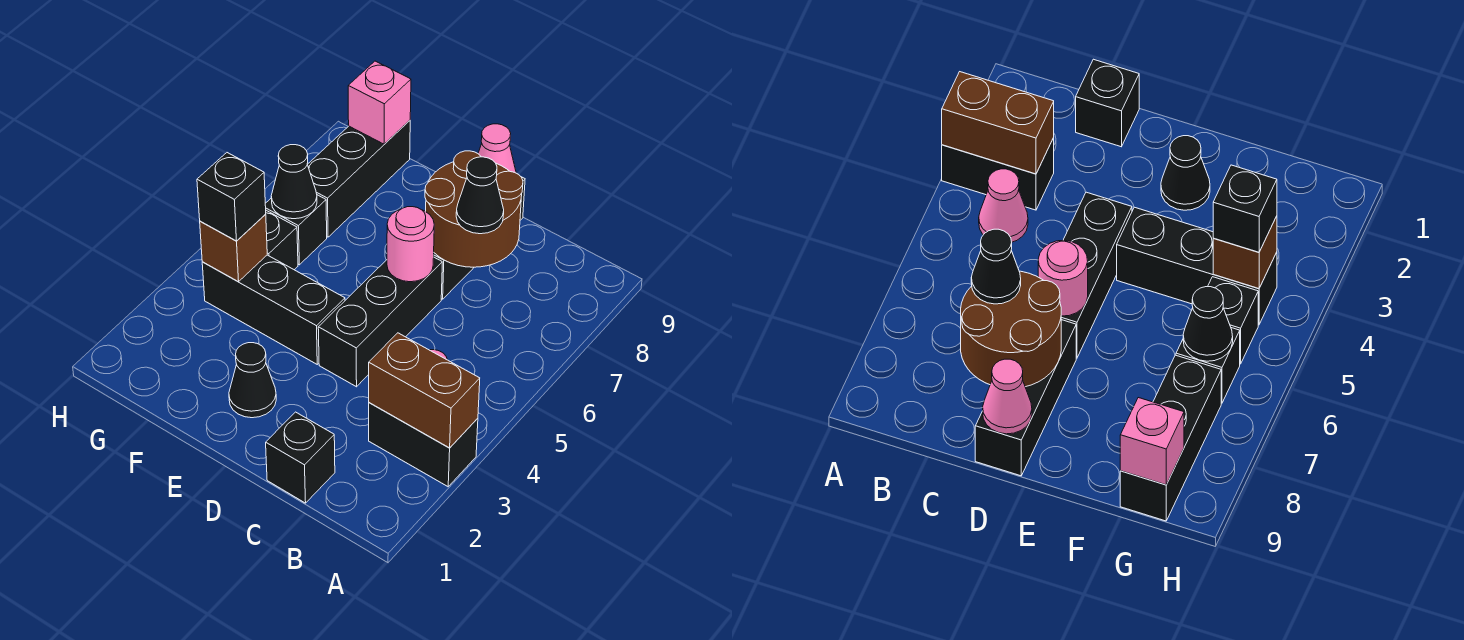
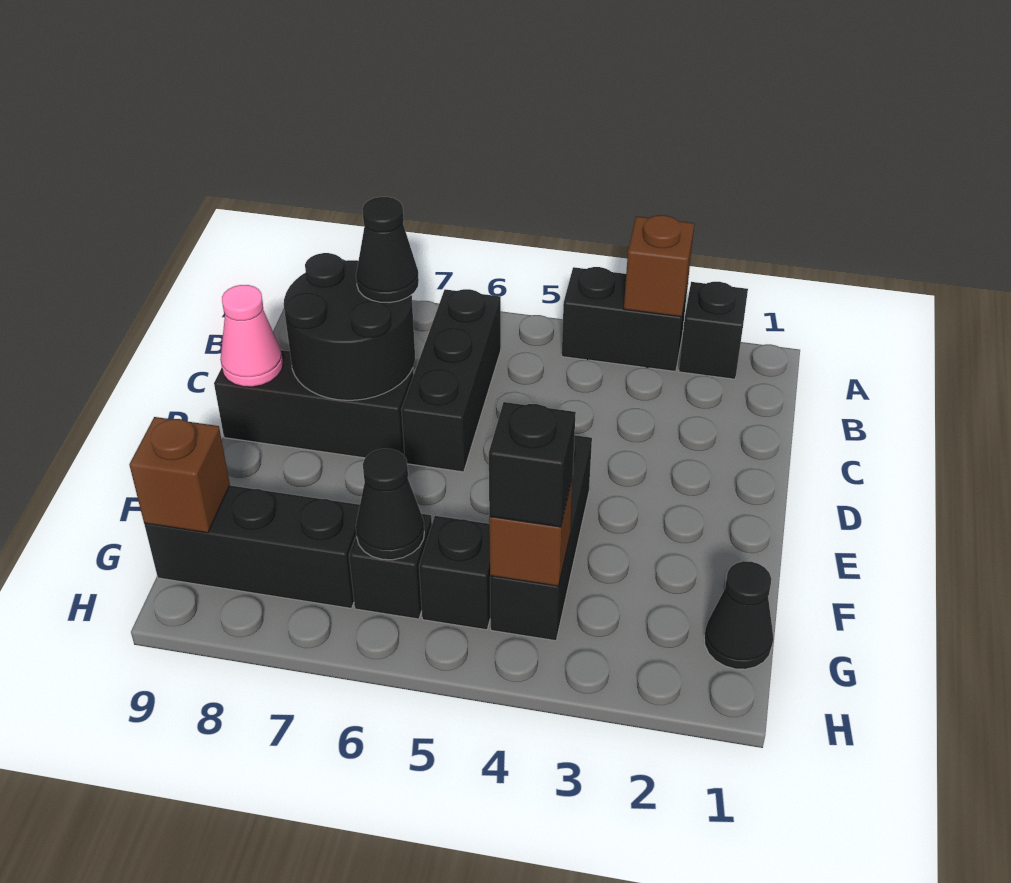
black 1x2 brick [369,403,478,487] -> black 1x2 brick turned to [562,267,688,372]
brown 1x2 brick [369,333,480,448] -> brown 1x1 brick [624,215,694,317]
pink 1x1 cone [979,169,1028,242] -> none
black 1x1 brick [266,412,335,503] -> black 1x1 brick moved to [679,282,748,379]
brown 2x2 round brick [425,151,523,267] -> black 2x2 round brick [284,253,415,400]
black 1x3 brick [318,257,442,387] -> black 1x3 brick turned to [401,289,501,472]
pink 1x1 round brick [387,207,434,282] -> none
black 1x1 cone [229,343,276,418] -> black 1x1 cone moved to [704,561,773,669]
pink 1x1 brick [348,61,411,144] -> brown 1x1 brick [129,417,230,533]

